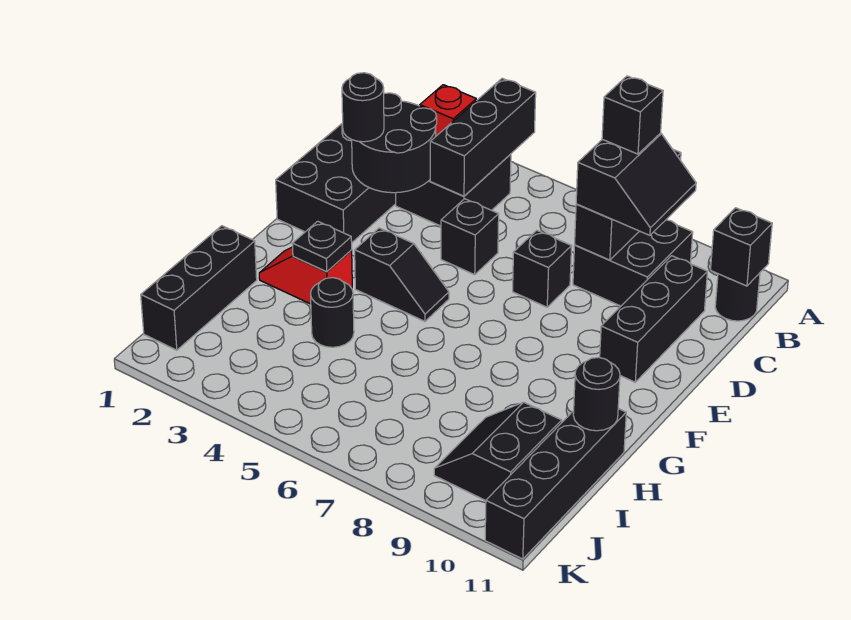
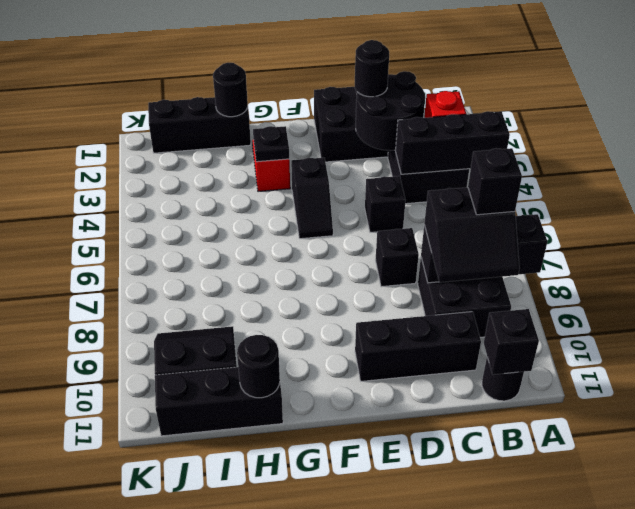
black 1x1 round brick [311,278,354,347] -> black 1x1 round brick moved to [213,63,248,117]
black 1x4 brick [485,409,626,559] -> black 1x3 brick [155,367,283,436]

